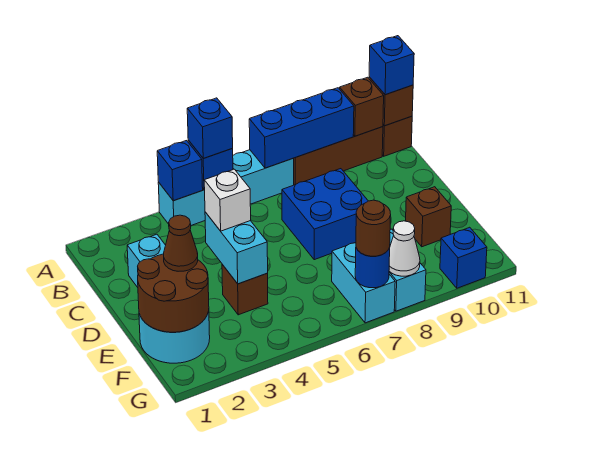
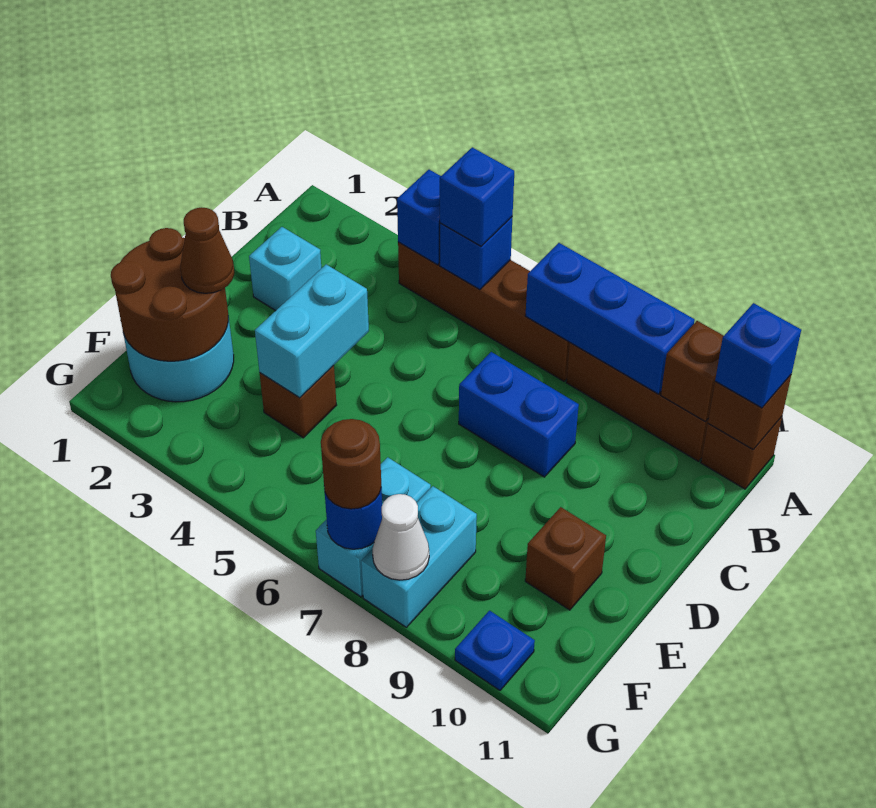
cyan 1x4 brick [158,150,294,225] -> brown 1x4 brick [398,242,570,381]
blue 2x2 brick [282,169,368,260] -> blue 1x2 brick [459,352,579,477]
white 1x1 brick [204,169,251,231] -> none
blue 1x1 brick [440,227,487,288] -> blue 1x1 plate [455,611,535,690]

